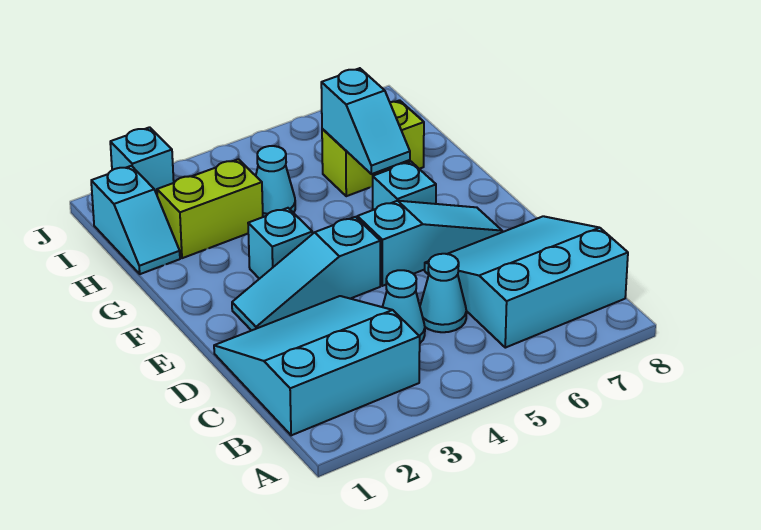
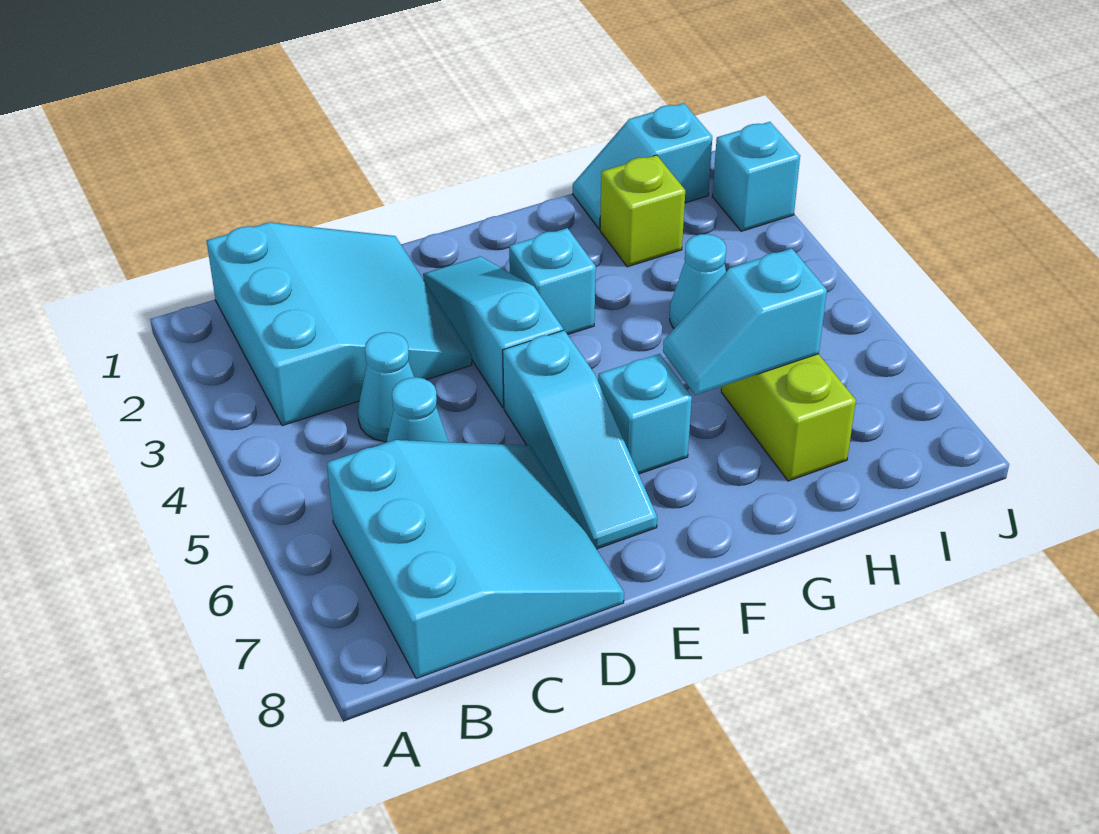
lime 1x2 brick [157,159,263,258] -> lime 1x1 brick [600,155,685,267]

